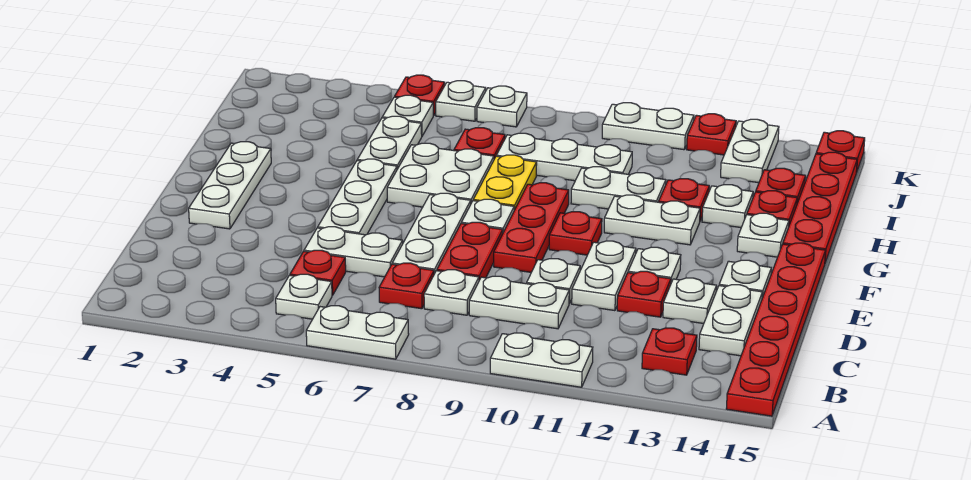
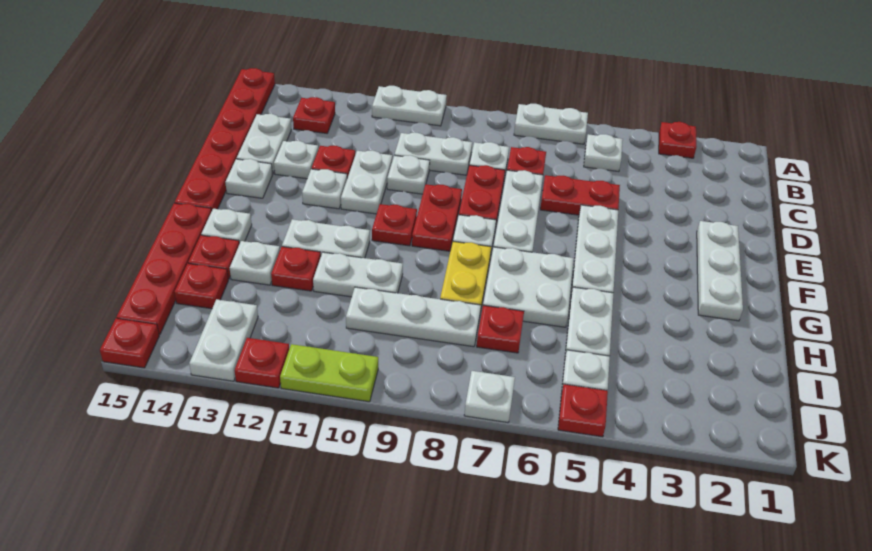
red 1x1 plate [290,250,346,295] -> red 1x1 plate moved to [659,122,697,158]
white 1x2 plate [304,227,403,277] -> red 1x2 plate [540,175,620,215]
red 1x3 plate [494,183,569,272] -> red 1x2 plate [412,184,462,251]
white 1x1 plate [436,81,486,121] -> none
white 1x2 plate [602,103,694,150] -> lime 1x2 plate [280,344,378,402]

